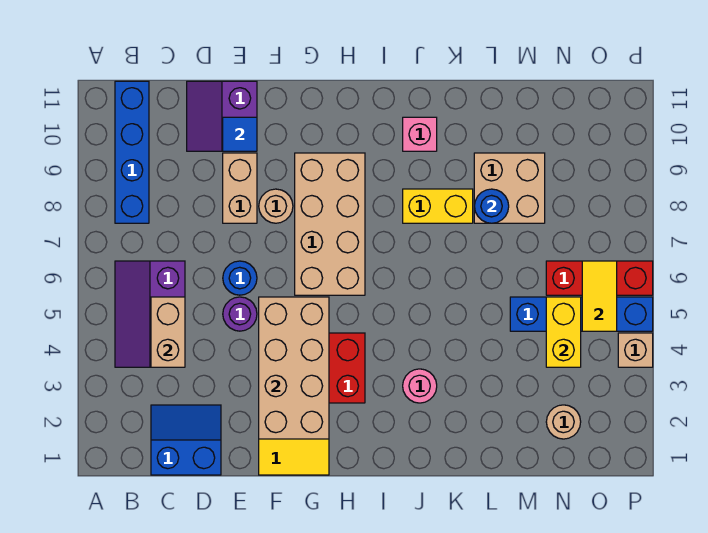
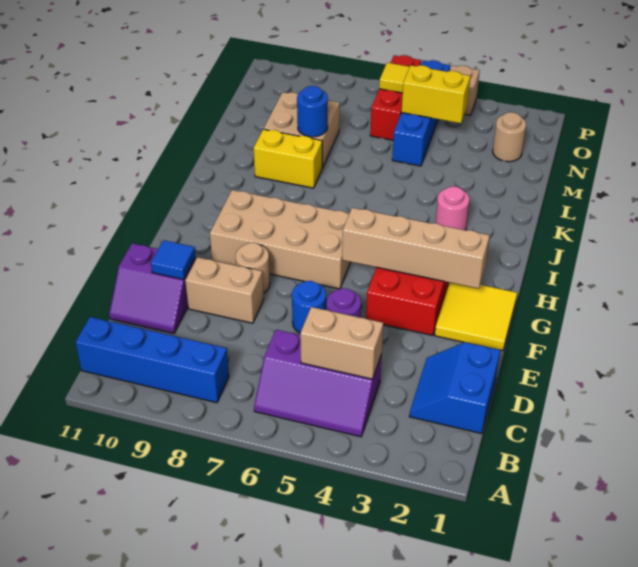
tan 2x4 brick [259,297,329,439] -> tan 1x4 brick [342,208,490,289]
yellow 1x2 brick [403,189,473,223] -> yellow 1x2 brick turned to [254,129,322,188]
pink 1x1 brick [403,117,437,151] -> none

